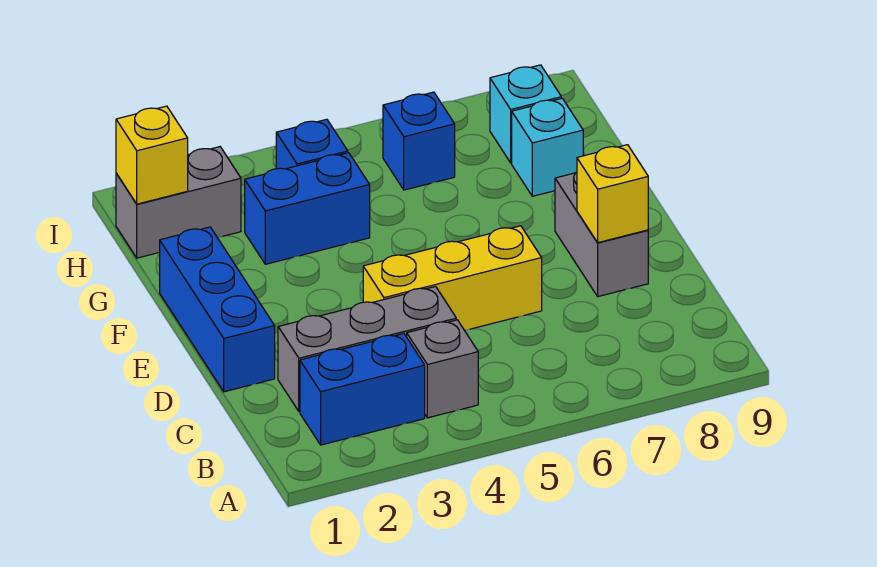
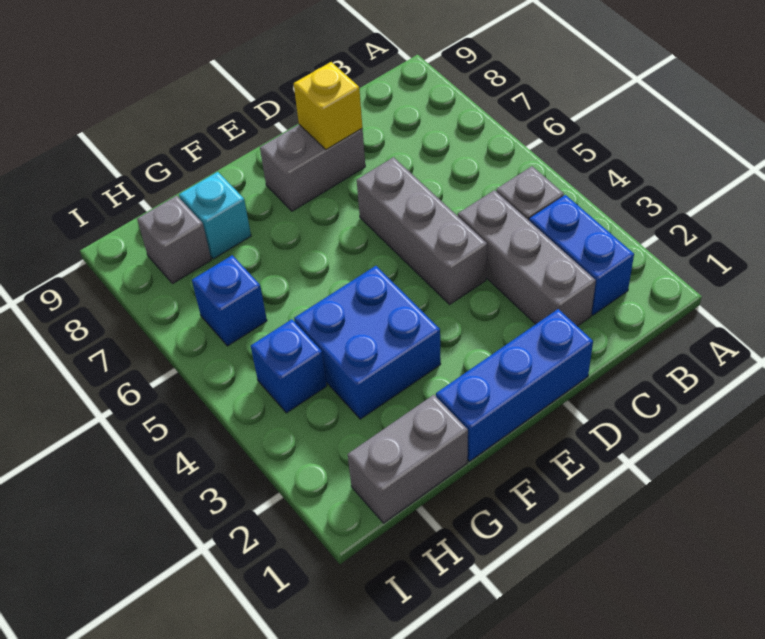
yellow 1x3 brick [363,226,542,331] -> grey 1x3 brick [357,157,487,304]
blue 1x2 brick [245,153,370,264] -> blue 2x2 brick [294,266,441,419]
grey 1x2 brick [116,147,241,258] -> grey 1x2 brick turned to [348,395,468,523]
yellow 1x1 brick [116,106,188,204] -> none
cyan 1x1 brick [490,65,561,163] -> grey 1x1 brick [137,196,211,284]

